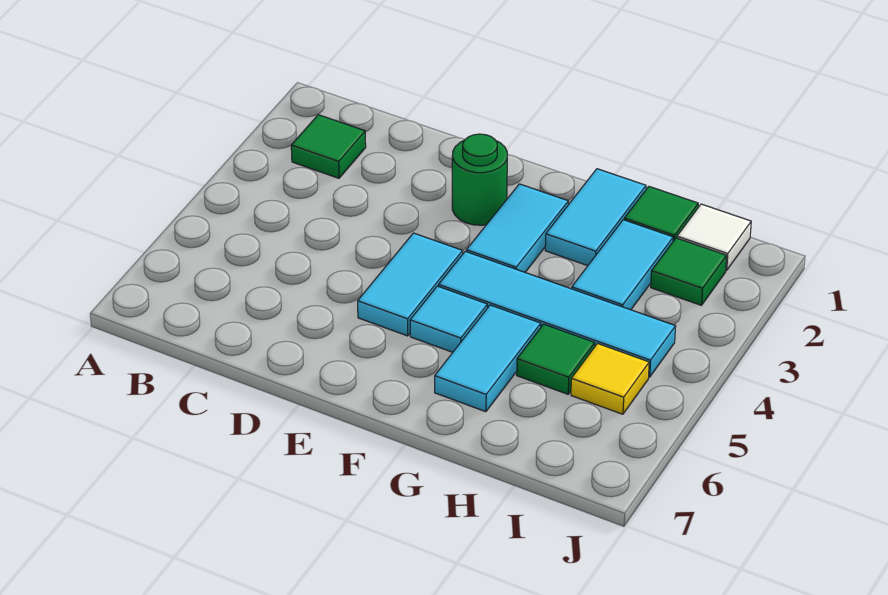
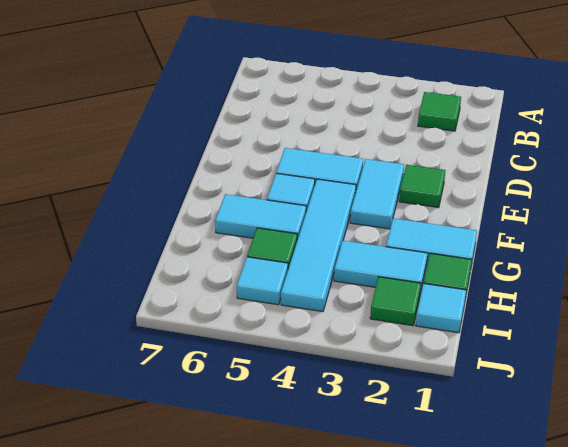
green 1x1 round brick [452,134,507,225] -> green 1x1 tile [399,165,445,208]
cyan 1x2 tile [466,184,568,272] -> cyan 1x2 tile turned to [350,159,404,229]
white 1x1 tile [677,204,751,271] -> cyan 1x1 tile [416,283,466,333]
yellow 1x1 tile [571,344,649,414] -> cyan 1x1 tile [237,257,288,305]

